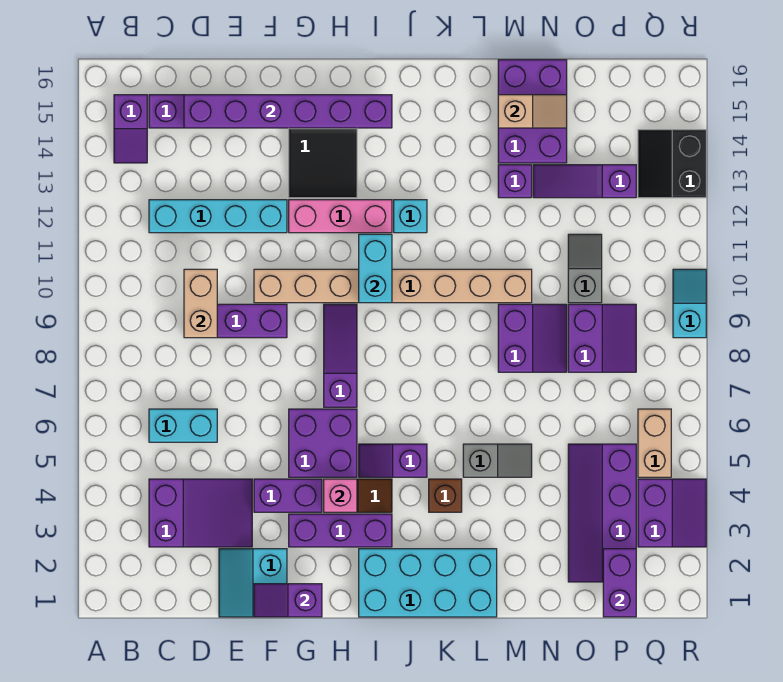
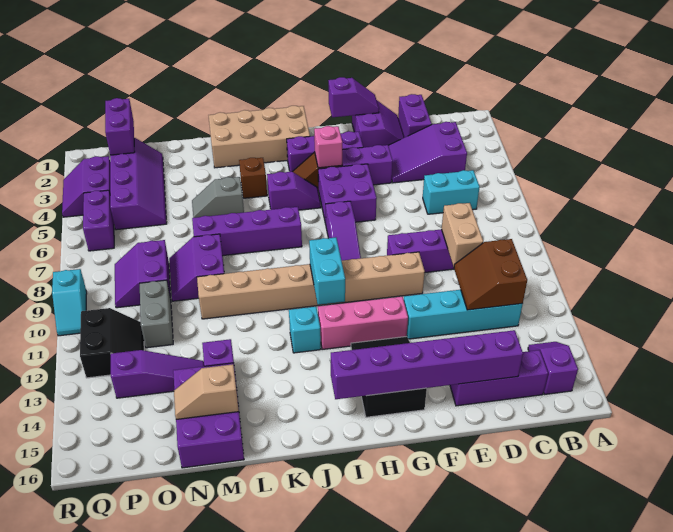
none -> brown 2x2 slope [454,239,527,310]
none -> purple 1x2 brick [398,94,432,138]
cyan 2x2 slope [219,549,287,617] -> purple 2x2 slope [352,101,404,147]
cyan 2x4 brick [359,549,497,617] -> tan 2x4 brick [209,106,310,168]
none -> purple 1x4 brick [192,207,302,256]
grey 1x2 slope [568,234,602,303] -> grey 1x2 brick [140,280,173,348]
tan 1x2 brick [638,409,671,477] -> purple 1x2 brick [83,190,114,251]
black 2x2 slope [638,130,706,198] -> black 2x2 slope moved to [80,308,144,378]

